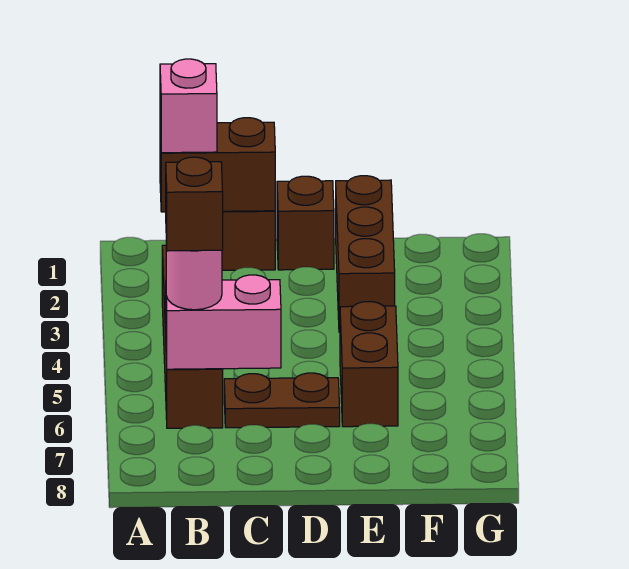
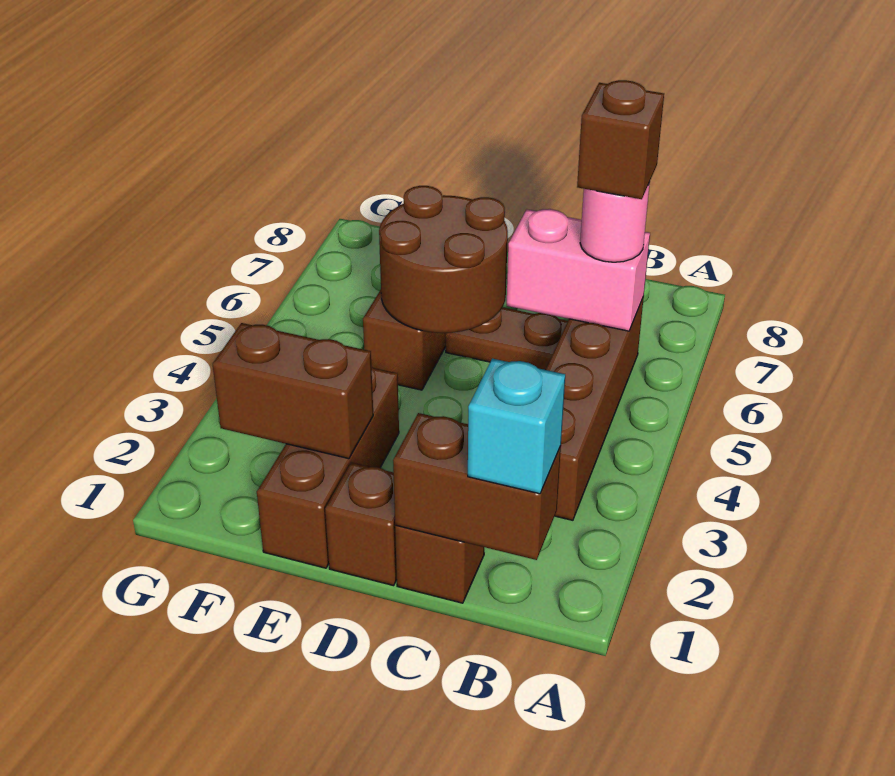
pink 1x1 brick [160,59,217,153] -> cyan 1x1 brick [468,359,565,494]
none -> brown 2x2 round brick [379,186,508,333]
none -> brown 1x2 brick [213,323,373,459]

